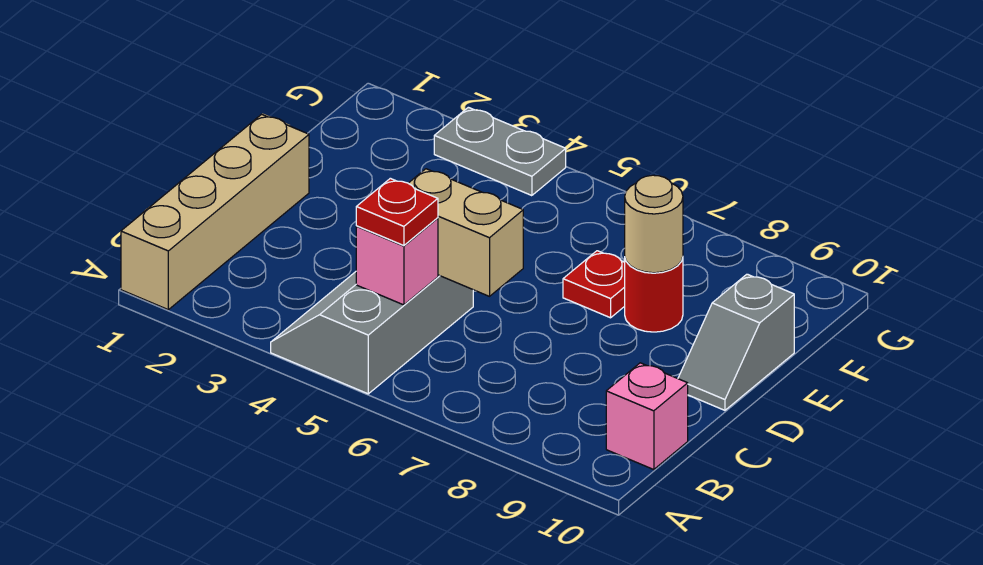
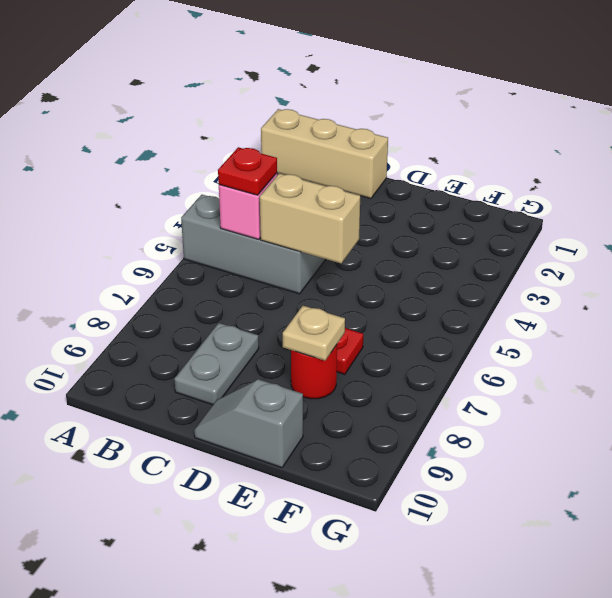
tan 1x4 brick [121,114,309,310] -> tan 1x3 brick [261,109,388,198]
pink 1x1 brick [606,363,688,470] -> none
tan 1x2 brick [408,169,523,296] -> tan 1x2 brick turned to [260,173,360,263]
tan 1x1 round brick [625,175,683,273] -> tan 1x1 plate [283,306,345,361]
grey 1x2 plate [434,107,566,196] -> grey 1x2 plate moved to [174,323,259,405]

